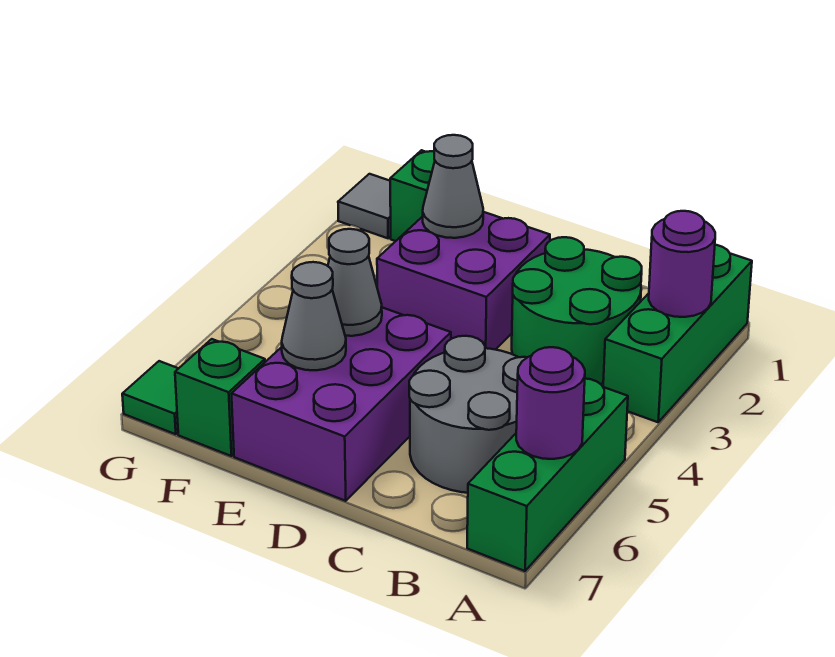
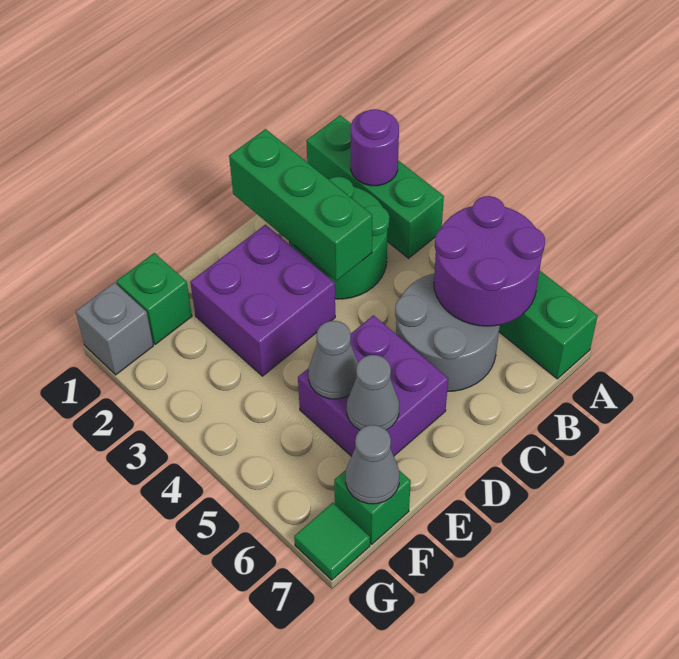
purple 1x1 round brick [516,347,585,459] -> purple 2x2 round brick [434,196,545,326]
none -> green 1x3 brick [229,129,372,281]
purple 2x3 brick [232,308,451,501] -> purple 2x2 brick [298,315,448,456]
grey 1x1 cone [423,135,483,238] -> grey 1x1 cone moved to [346,425,399,504]
grey 1x1 tile [338,174,391,238] -> grey 1x1 brick [76,283,153,375]

